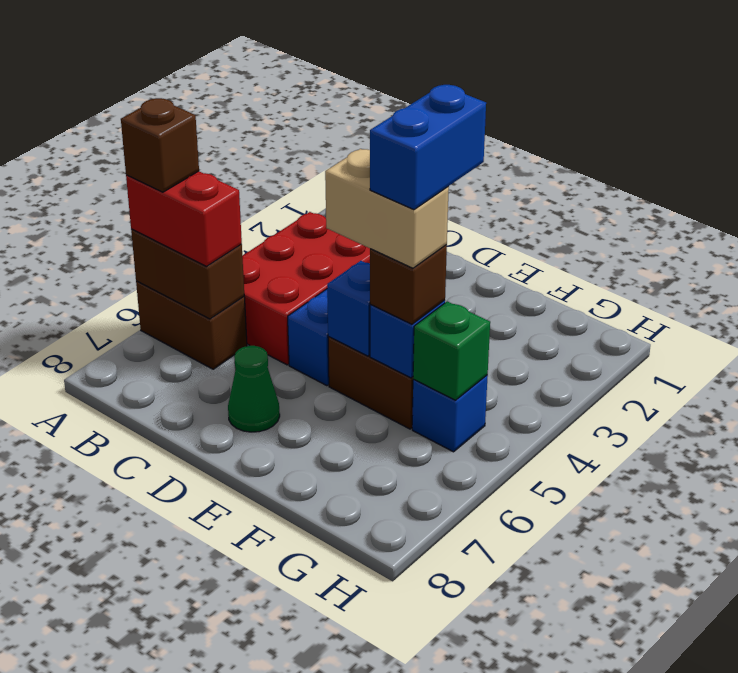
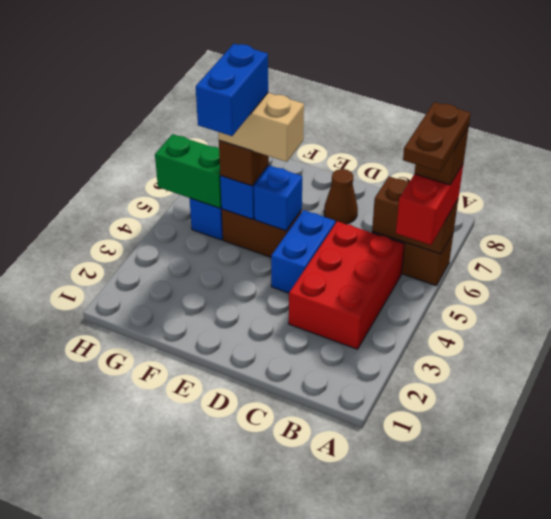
none -> brown 1x2 plate [403,102,471,172]
red 1x2 brick [126,171,242,266] -> red 1x2 brick turned to [396,165,463,245]
green 1x1 cone [228,346,280,432] -> brown 1x1 cone [324,169,358,224]
green 1x1 brick [413,301,490,400] -> green 1x2 brick [155,134,222,208]

